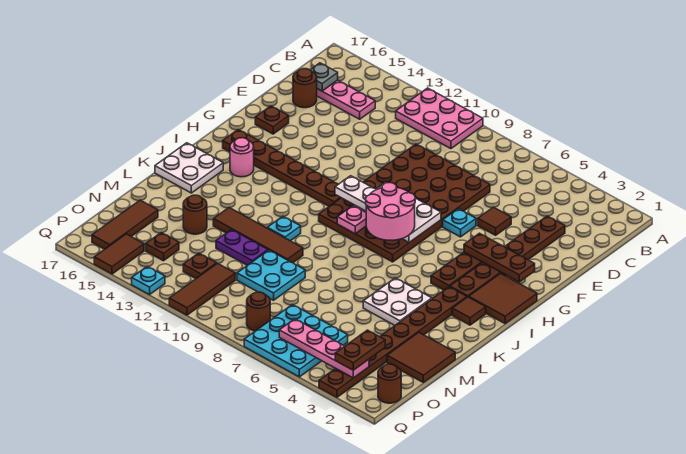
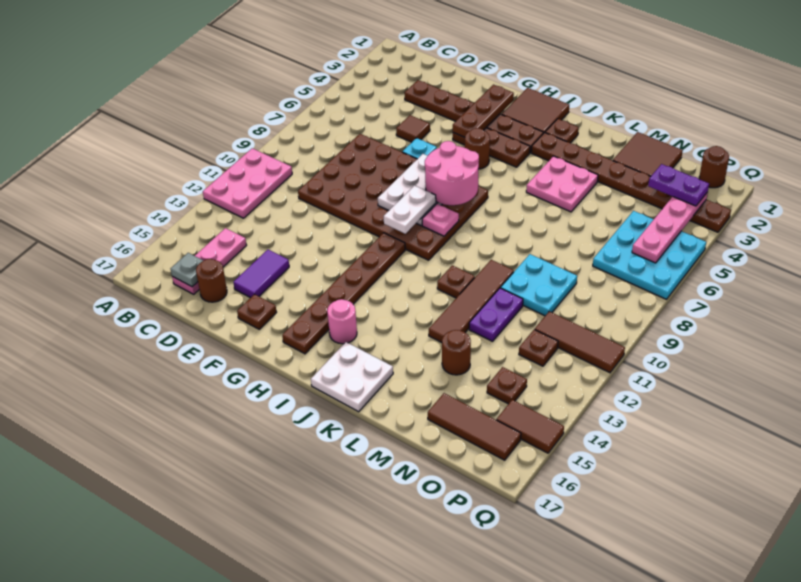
none -> purple 1x2 tile [233,250,289,298]
brown 1x1 tile [452,297,486,325] -> brown 1x1 plate [545,119,579,143]
white 2x2 plate [363,278,432,325] -> pink 2x2 plate [526,156,598,212]
cyan 1x1 plate [268,216,301,241] -> brown 1x1 plate [437,265,475,298]
brown 1x2 plate [335,330,385,370] -> purple 1x2 plate [648,164,709,206]
brown 1x1 round brick [247,292,270,331] -> brown 1x1 round brick moved to [465,128,490,169]
cyan 1x1 plate [132,266,165,295] -> none

